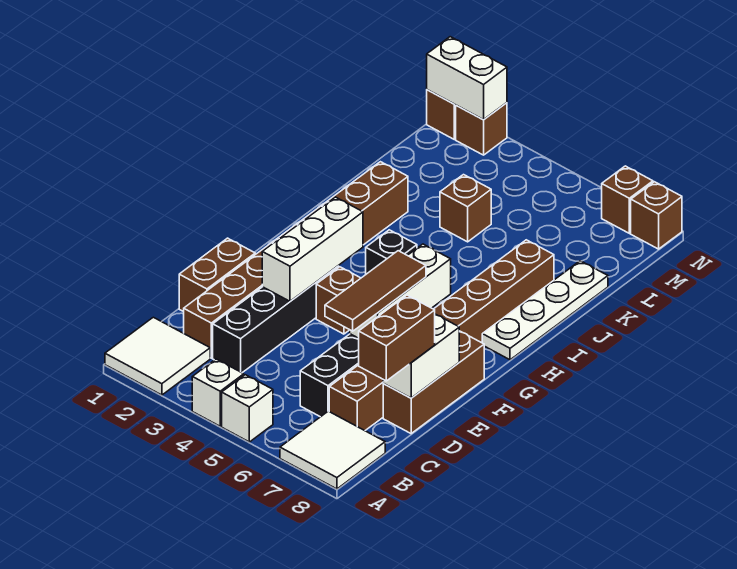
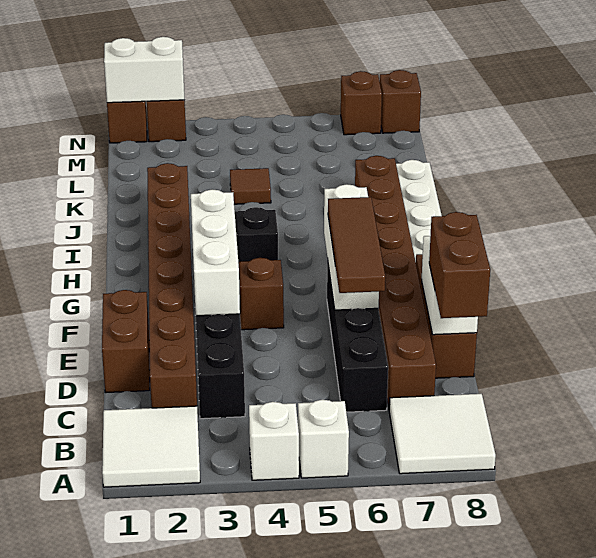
brown 1x1 brick [440,175,491,242] -> brown 1x1 tile [230,168,271,204]

